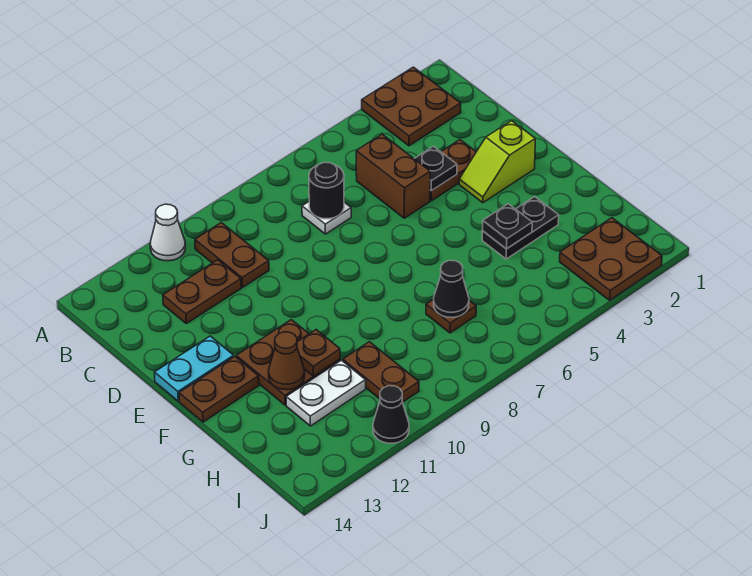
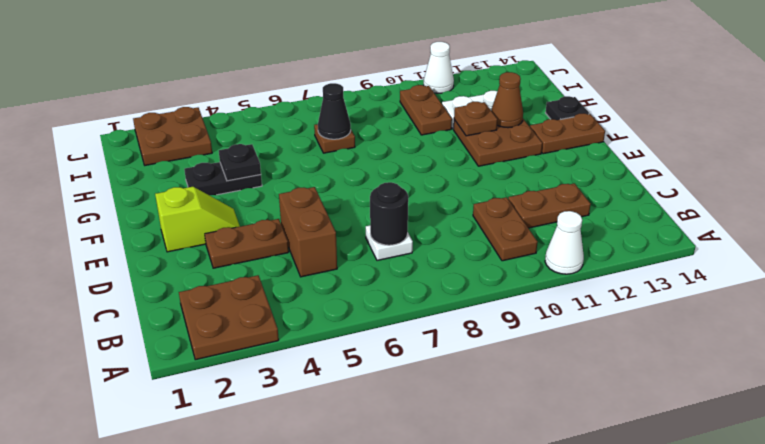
black 1x1 plate [414,146,457,191] -> black 1x1 plate moved to [545,96,589,120]
cyan 1x2 plate [154,336,234,401] -> none
black 1x1 cone [373,386,409,443] -> white 1x1 cone [424,42,454,93]

